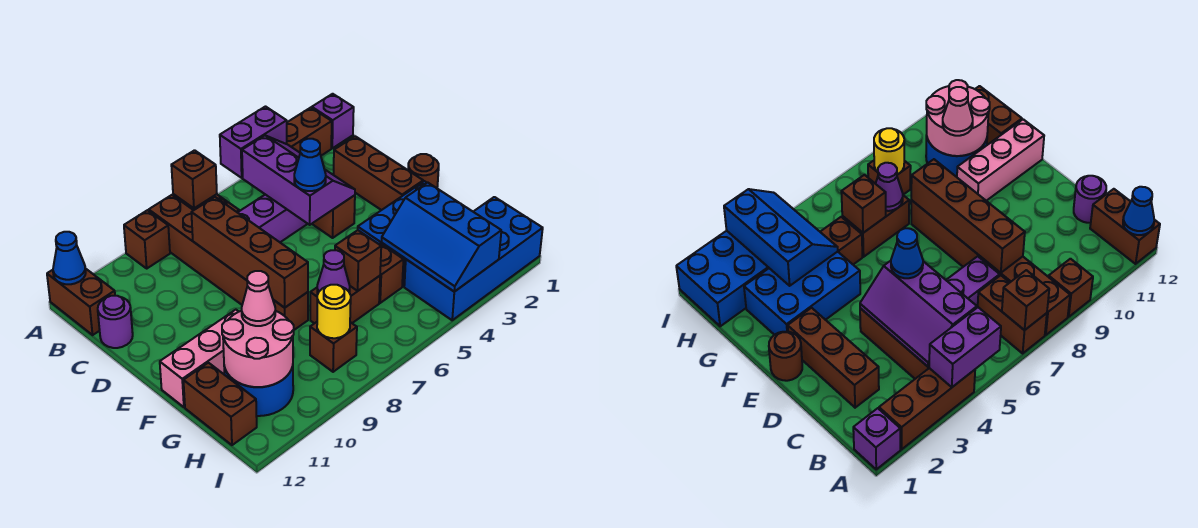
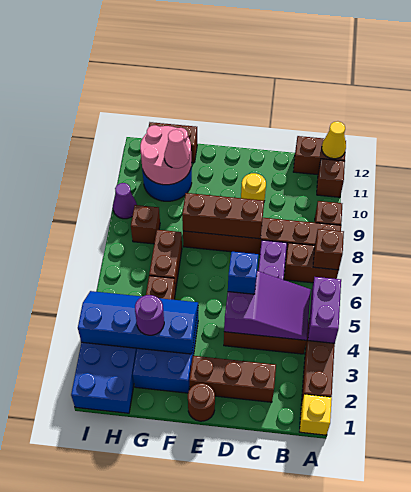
purple 1x1 brick [312,94,354,148] -> yellow 1x1 brick [300,394,332,435]
blue 1x1 cone [53,232,86,284] -> yellow 1x1 cone [322,121,346,159]
purple 2x3 slope [242,136,355,225] -> purple 2x3 slope turned to [224,271,311,340]
brown 1x4 brick [191,197,308,308] -> brown 1x3 brick [182,193,264,239]
purple 1x1 round brick [98,296,133,348] -> purple 1x1 round brick moved to [135,295,164,335]
blue 1x1 cone [294,139,326,191] -> blue 1x1 brick [228,252,259,294]
pink 1x3 brick [160,310,239,407] -> none
blue 2x3 slope [382,183,501,292] -> blue 2x4 slope [78,291,198,354]
brown 1x1 brick [335,230,381,291] -> brown 1x1 brick moved to [317,159,345,197]
purple 1x1 cone [317,250,350,294] -> purple 1x1 cone moved to [113,183,137,219]
yellow 1x1 round brick [317,285,351,338] -> yellow 1x1 round brick moved to [241,173,266,201]

